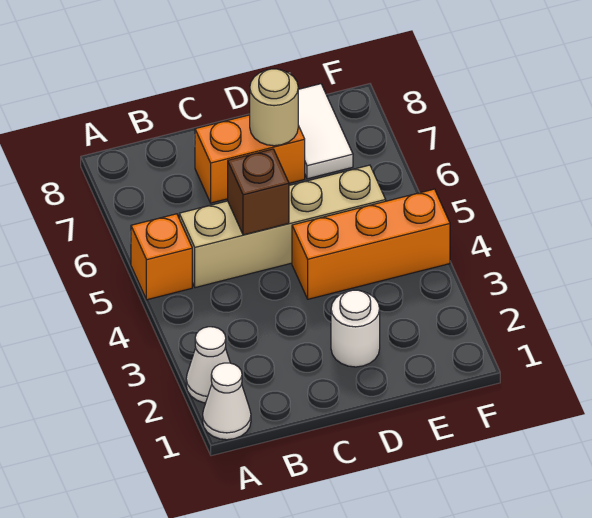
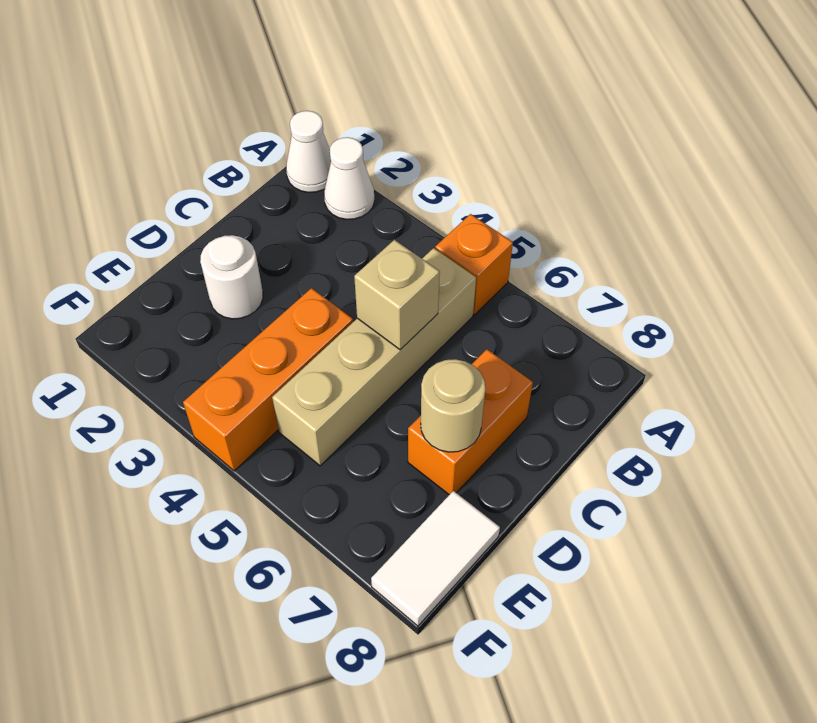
brown 1x1 brick [228,149,289,235] -> tan 1x1 brick [354,240,440,350]
white 1x2 tile [298,84,353,179] -> white 1x2 tile turned to [371,491,500,626]

